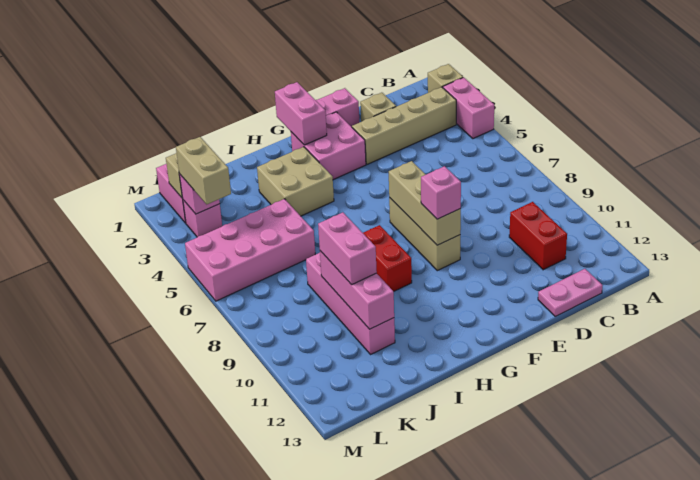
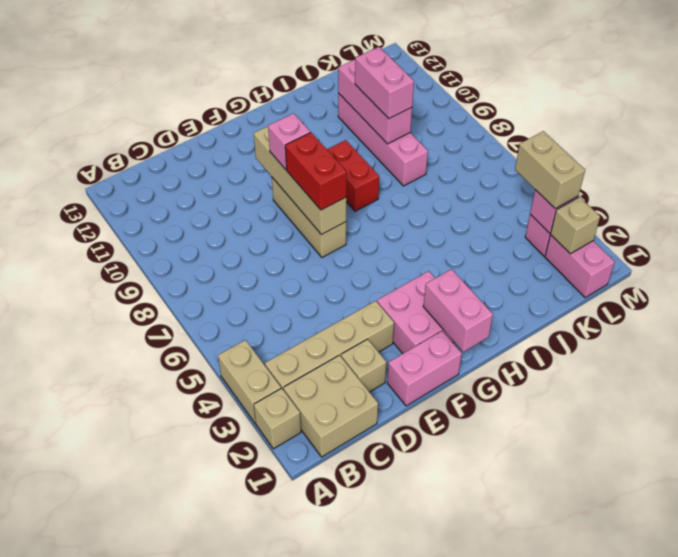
pink 1x2 brick [443,78,494,139] -> tan 1x2 brick [218,340,281,424]
red 1x2 brick [509,202,567,270] -> red 1x2 brick moved to [285,133,347,210]
pink 1x2 plate [538,269,603,316] -> none
tan 1x3 brick [389,161,461,245] -> tan 1x4 brick [254,126,346,235]
tan 2x2 brick [257,147,334,216] -> tan 2x2 brick moved to [283,355,378,457]
pink 2x4 brick [185,199,315,301] -> none

